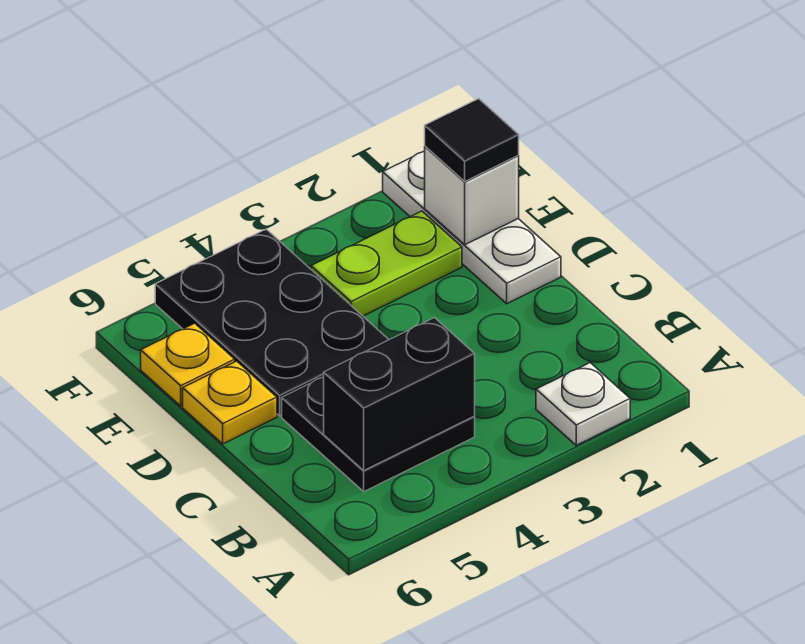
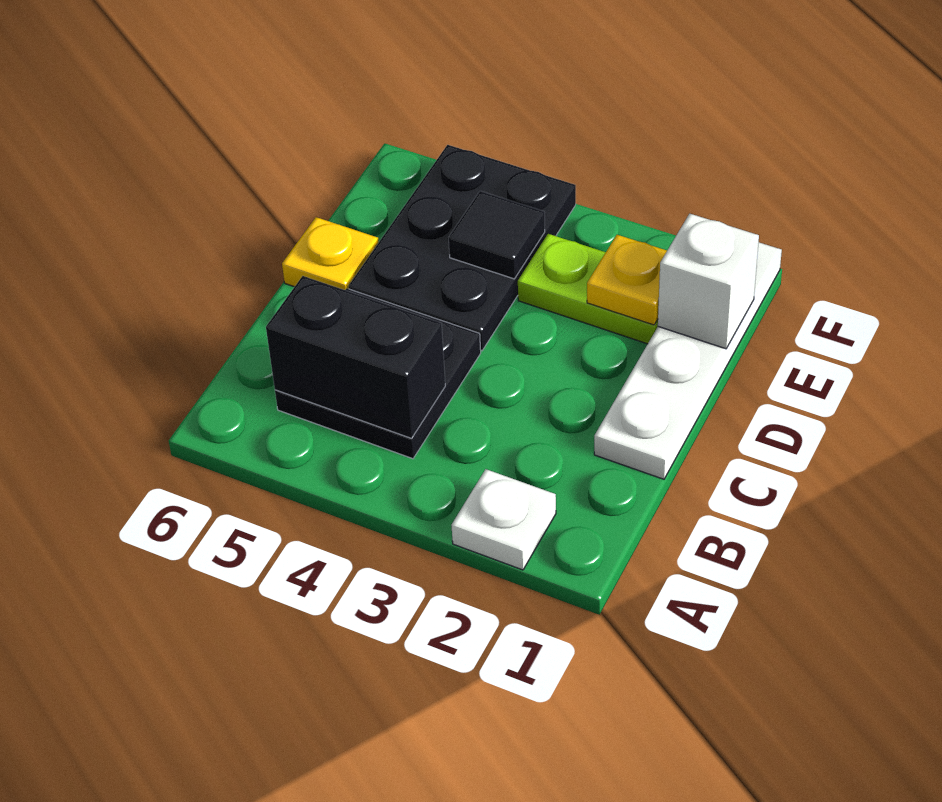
white 1x3 plate [383,151,561,304] -> white 1x4 plate [594,243,782,479]
black 1x1 tile [425,99,519,181] -> black 1x1 tile moved to [449,191,545,279]
yellow 1x1 plate [141,323,235,406] -> yellow 1x1 plate moved to [587,235,667,325]

